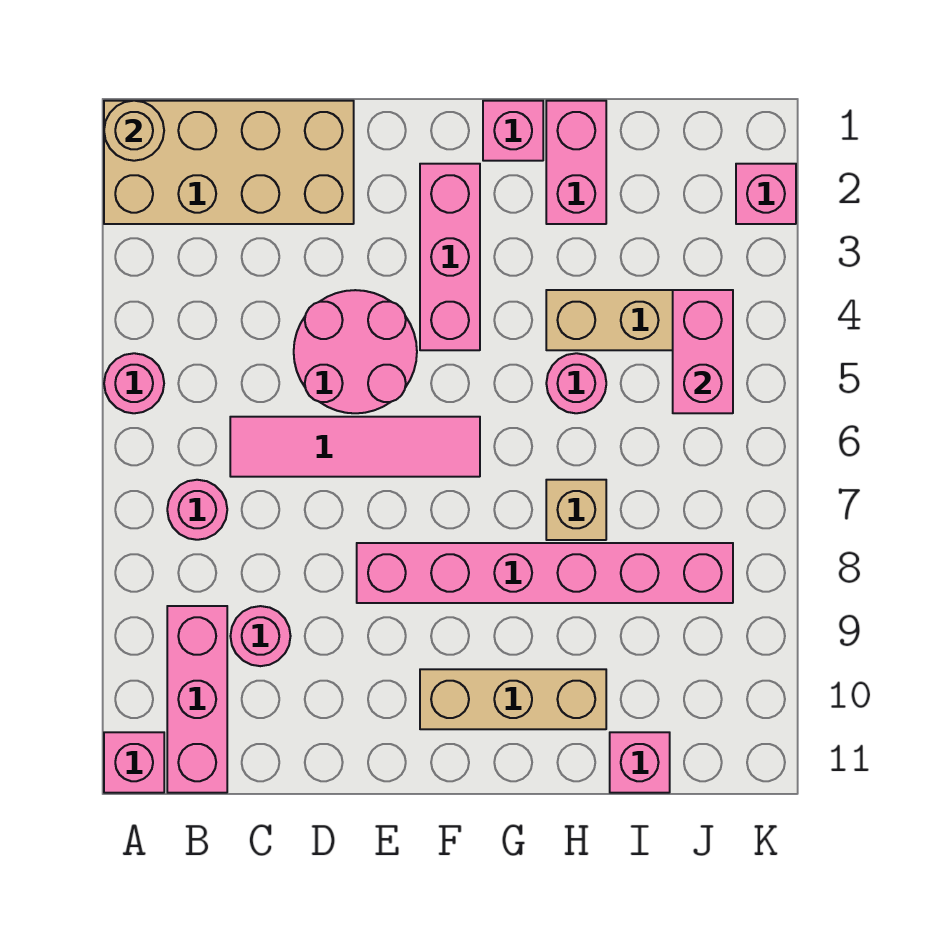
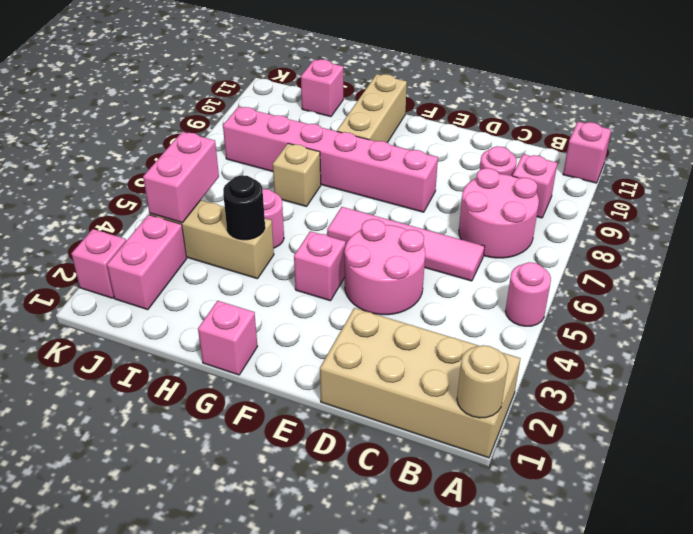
pink 1x1 round brick [167,480,227,540] -> pink 2x2 round brick [459,168,539,258]
pink 1x3 brick [167,606,227,793] -> pink 1x1 brick [513,154,557,218]
pink 1x3 brick [420,164,480,350] -> pink 1x1 brick [294,231,346,301]
tan 1x3 brick [420,669,606,729] -> tan 1x3 brick turned to [337,74,407,143]
pink 1x2 brick [546,101,606,224] -> pink 1x2 brick moved to [107,215,187,310]
none -> black 1x1 round brick [223,175,265,240]

